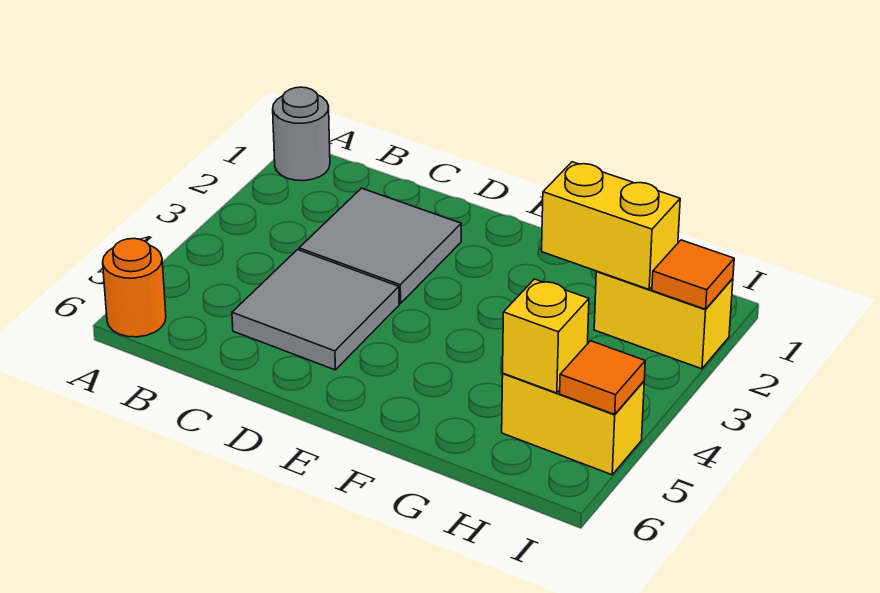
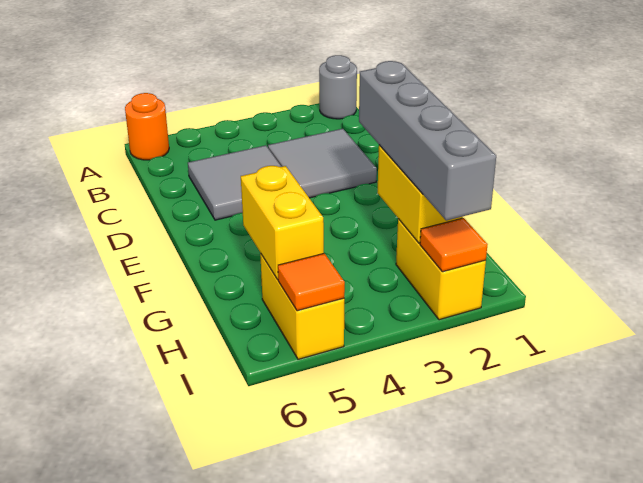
none -> grey 1x4 brick [359,61,496,221]
yellow 1x1 brick [503,279,589,393] -> yellow 1x2 brick [241,166,324,280]

